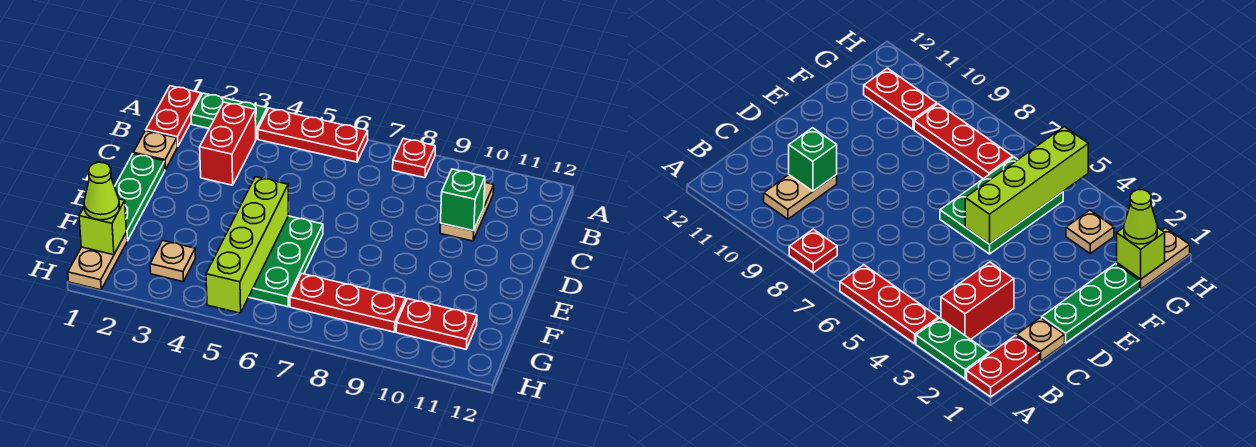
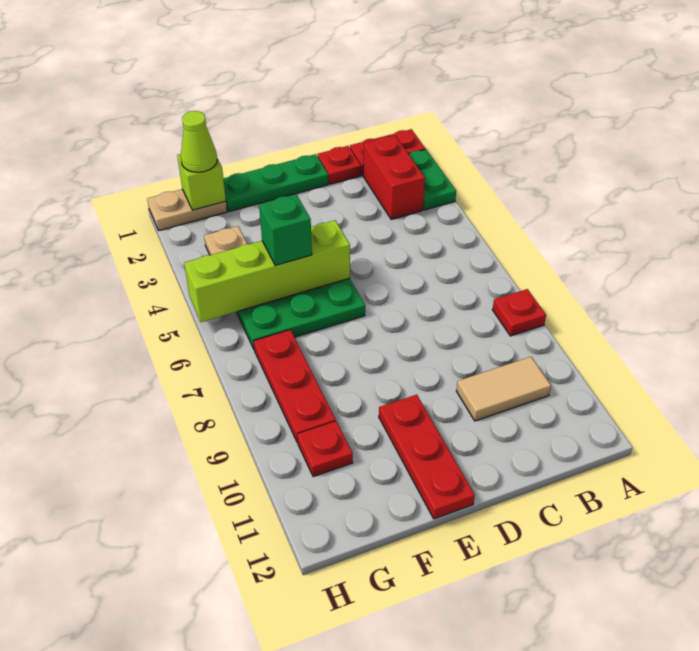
red 1x3 plate [258,108,368,162] -> red 1x3 plate moved to [379,395,475,519]
red 1x2 brick [200,102,256,185] -> red 1x2 brick turned to [363,135,425,220]
tan 1x2 plate [440,183,494,241] -> tan 1x2 tile [456,357,551,421]
tan 1x1 plate [133,131,177,170] -> red 1x1 plate [317,146,361,184]
green 1x1 brick [441,169,485,231] -> green 1x1 brick moved to [259,194,312,265]
red 1x2 plate [396,299,477,349] -> red 1x1 plate [297,421,353,477]

